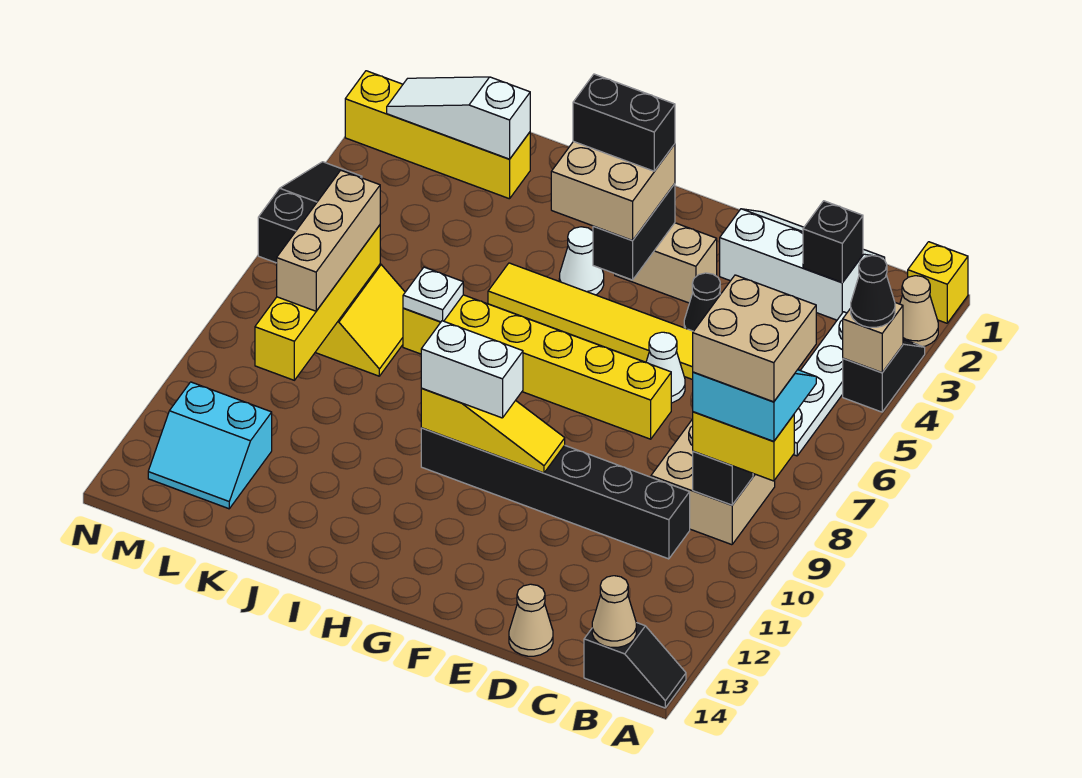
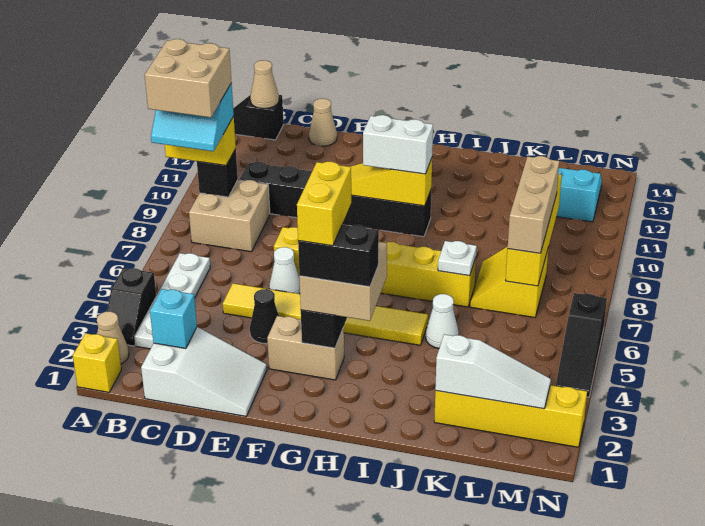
tan 1x1 brick [843,303,903,372] -> none
black 1x1 cone [851,256,895,327] -> none
white 2x3 slope [720,209,885,320] -> white 2x3 slope turned to [141,327,267,416]
black 1x1 brick [803,201,863,283] -> cyan 1x1 brick [150,289,197,349]
none -> yellow 1x2 brick [297,162,352,246]
white 1x1 cone [559,227,604,295] -> white 1x1 cone moved to [426,294,459,348]

